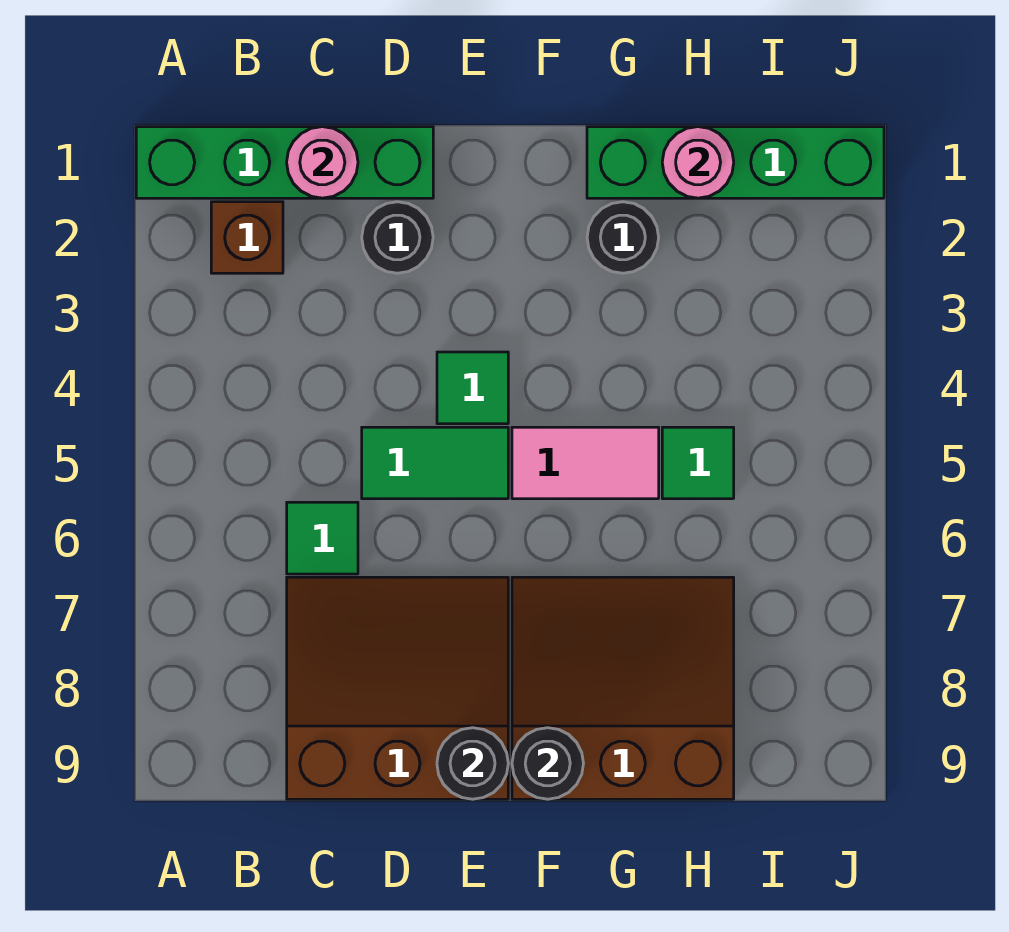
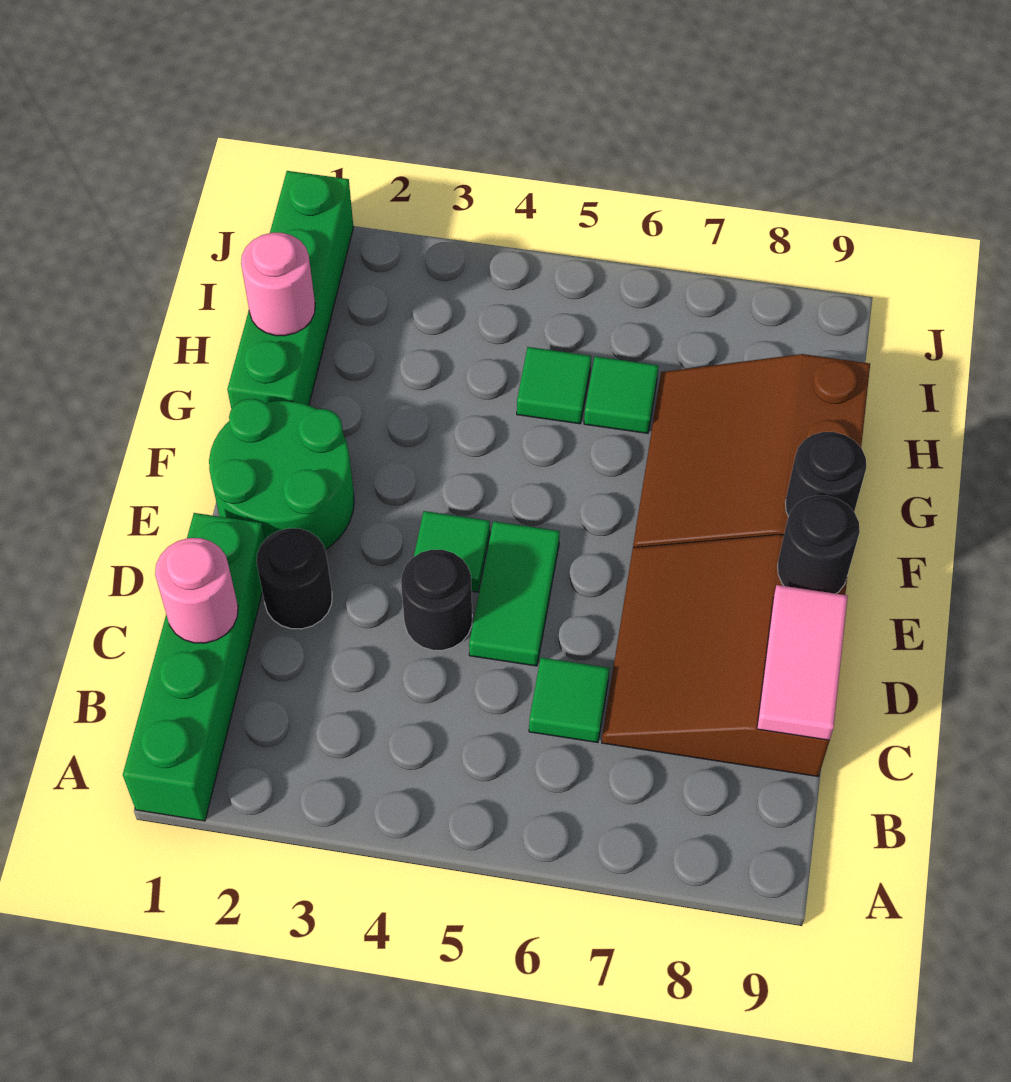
brown 1x1 brick [211,202,283,273] -> none
none -> green 2x2 round brick [209,399,354,550]
pink 1x2 tile [512,427,659,499] -> pink 1x2 tile moved to [757,585,848,740]
black 1x1 round brick [587,202,659,273] -> black 1x1 round brick moved to [401,550,472,650]
none -> green 1x1 tile [584,356,659,433]

